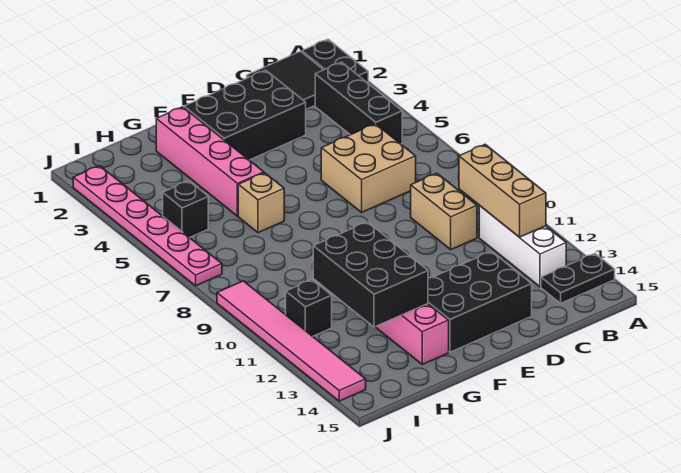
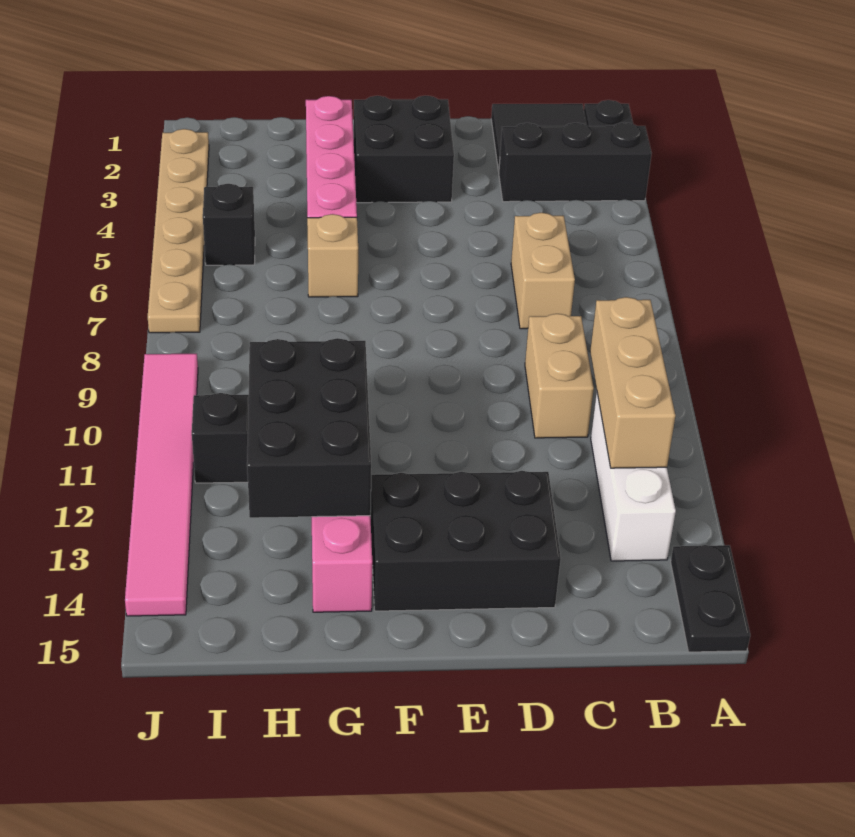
black 1x2 plate [541,254,615,303] -> black 1x2 plate turned to [671,545,750,652]
black 1x3 brick [315,62,402,144] -> black 1x3 brick turned to [499,122,652,202]
tan 2x2 brick [321,124,416,212] -> tan 1x2 brick [511,213,575,329]
black 2x3 brick [184,70,306,160] -> black 2x2 brick [354,96,454,203]
pink 1x6 plate [73,166,222,286] -> tan 1x6 plate [148,129,209,333]

